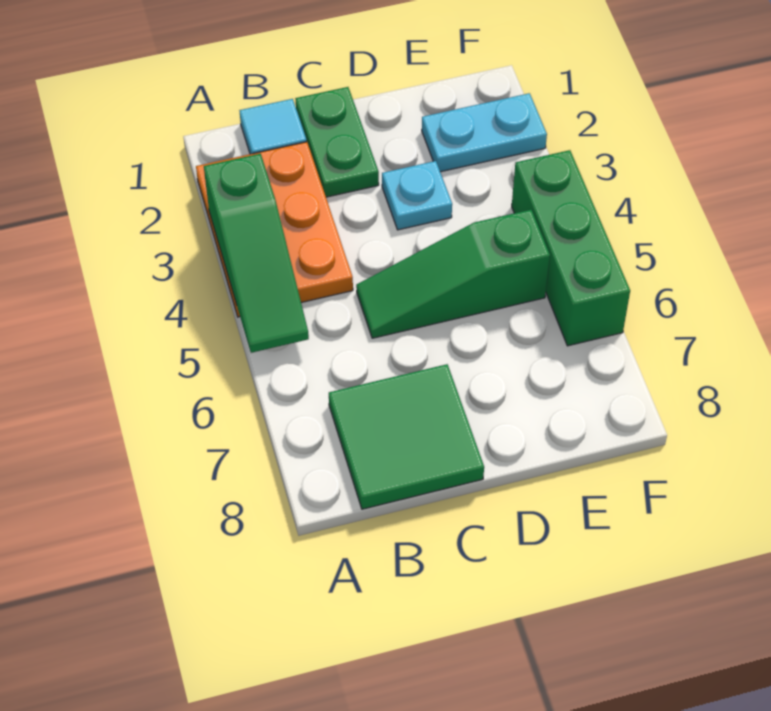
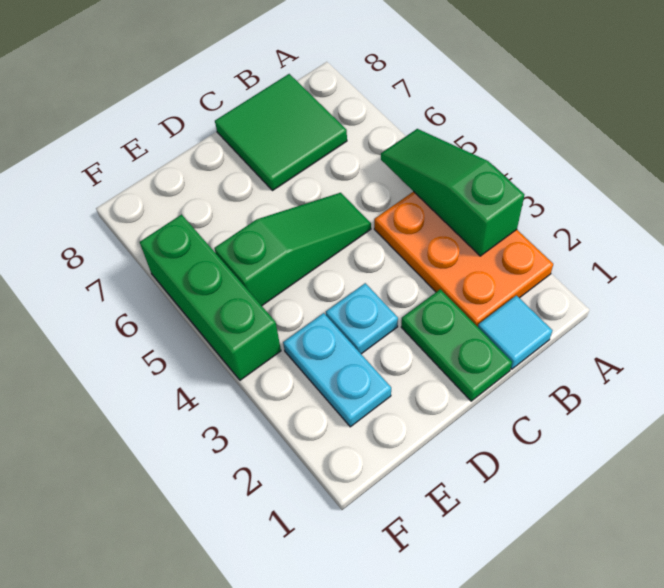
cyan 1x2 plate [422,93,547,172] -> cyan 1x2 plate turned to [283,313,391,427]

